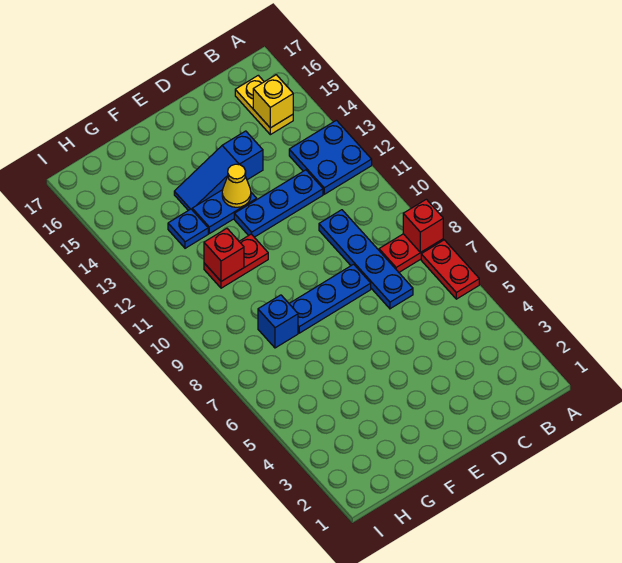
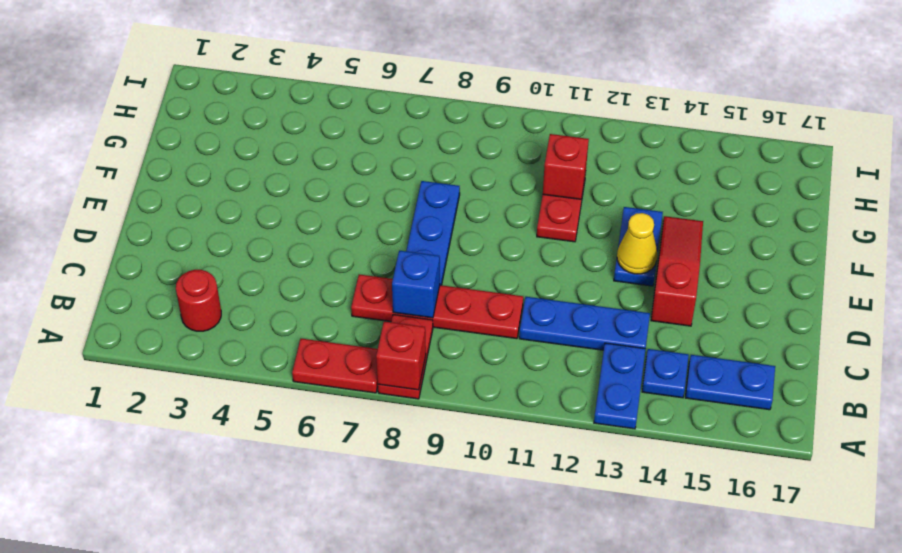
blue 2x2 plate [289,120,372,194] -> blue 1x2 plate [594,343,646,429]
none -> red 1x1 round brick [176,270,221,331]
yellow 1x2 plate [235,75,293,135] -> blue 1x2 plate [685,355,775,410]
yellow 1x1 brick [253,75,293,128] -> none
blue 1x4 plate [319,210,413,309] -> red 1x4 plate [351,274,523,339]
blue 1x3 plate [234,170,323,237] -> blue 1x3 plate turned to [519,297,650,350]
blue 1x3 slope [174,131,263,210] -> red 1x3 slope [651,216,703,326]
blue 1x1 brick [258,295,298,348] -> blue 1x1 brick moved to [392,251,440,318]
blue 1x1 plate [168,209,208,248] -> blue 1x1 plate moved to [642,349,689,398]

